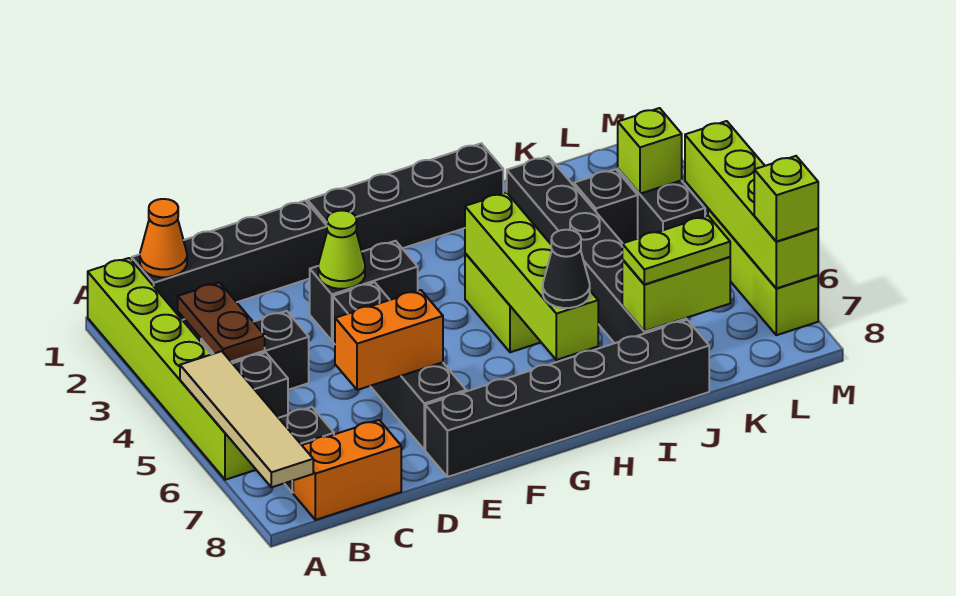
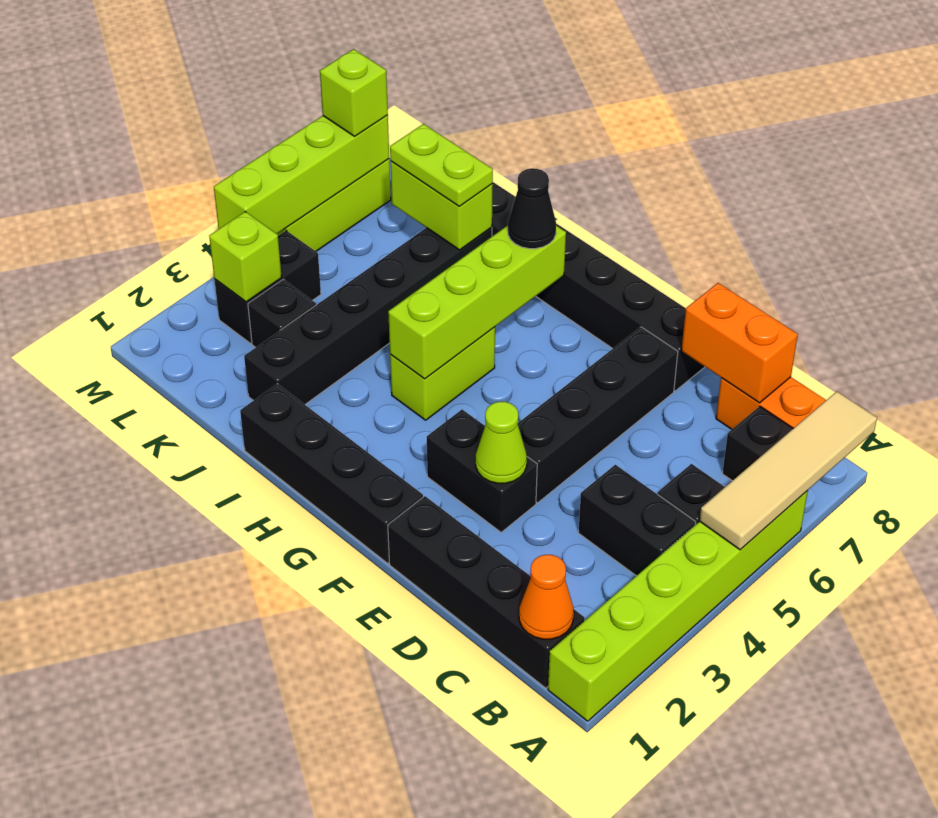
brown 1x2 plate [178,282,265,361] -> none
orange 1x2 brick [335,290,443,390] -> orange 1x2 brick moved to [681,283,798,403]

